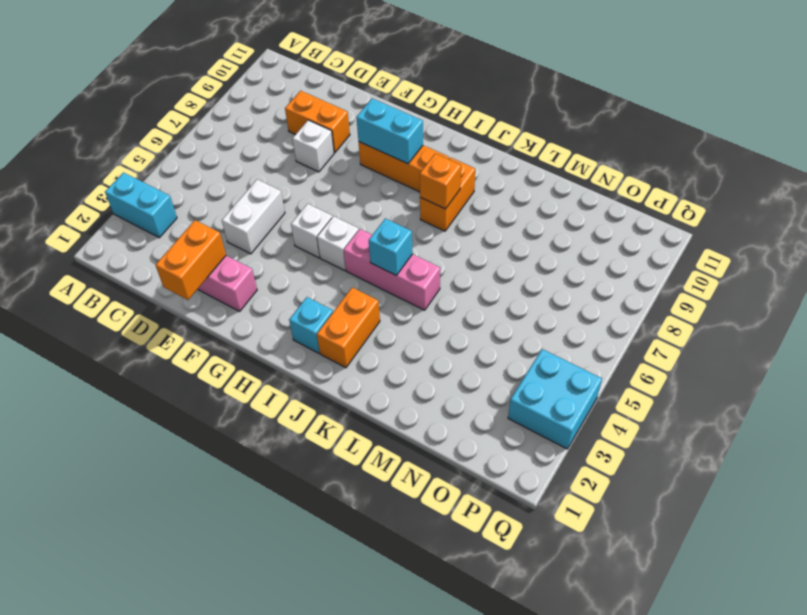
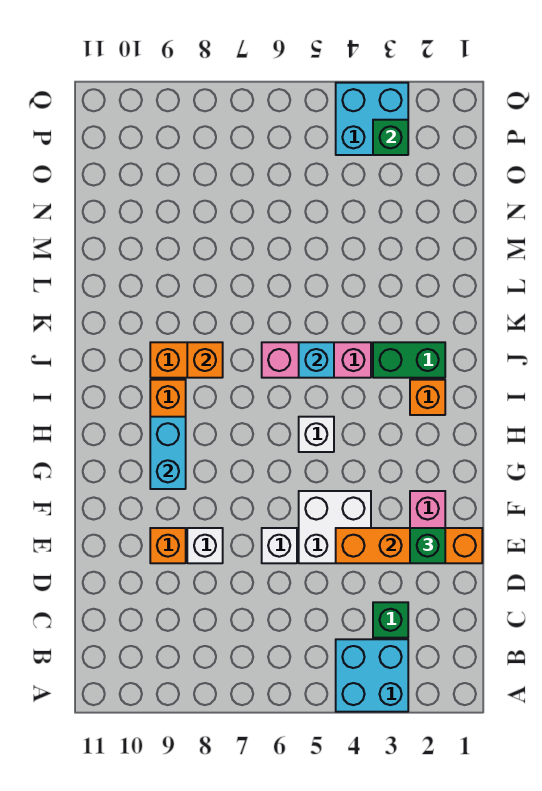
cyan 1x2 brick [105,173,177,238] -> cyan 2x2 brick [336,639,408,712]
none -> green 1x1 brick [373,602,408,638]
orange 1x2 brick [285,91,350,153] -> orange 1x1 brick [150,528,186,563]
orange 1x2 brick [156,220,226,300] -> orange 1x4 brick [336,528,482,563]
none -> green 1x1 brick [410,528,445,563]
white 1x2 brick [222,179,285,254] -> white 2x2 brick [299,491,371,563]
white 1x1 brick [291,204,332,258] -> white 1x1 brick moved to [262,528,297,563]
cyan 1x1 brick [289,297,333,353] -> orange 1x1 brick [410,380,445,415]
pink 1x3 brick [344,229,440,310] -> pink 1x3 brick turned to [262,342,371,378]
orange 1x2 brick [317,287,380,368] -> green 1x2 brick [373,342,445,378]
none -> green 1x1 brick [373,120,408,155]

